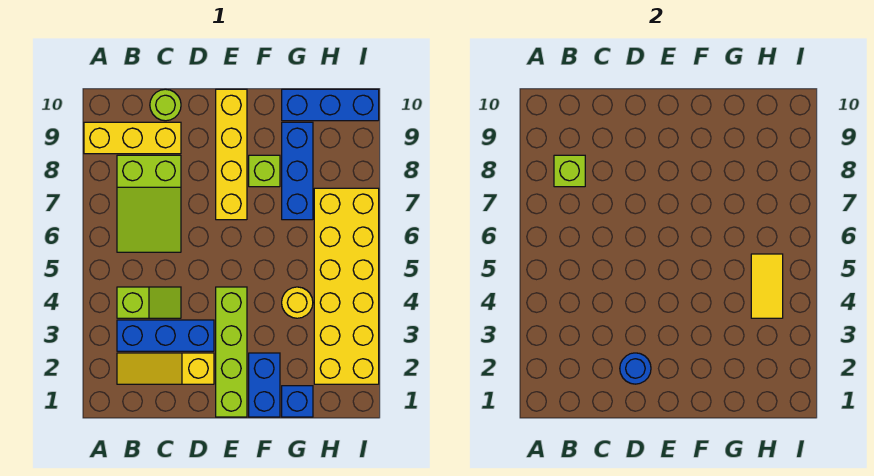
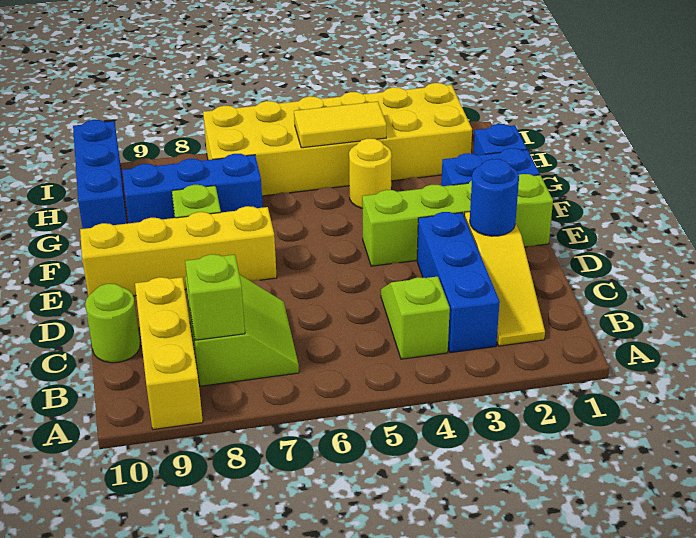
lime 2x3 slope [117,155,181,252] -> lime 2x2 slope [185,274,299,386]

